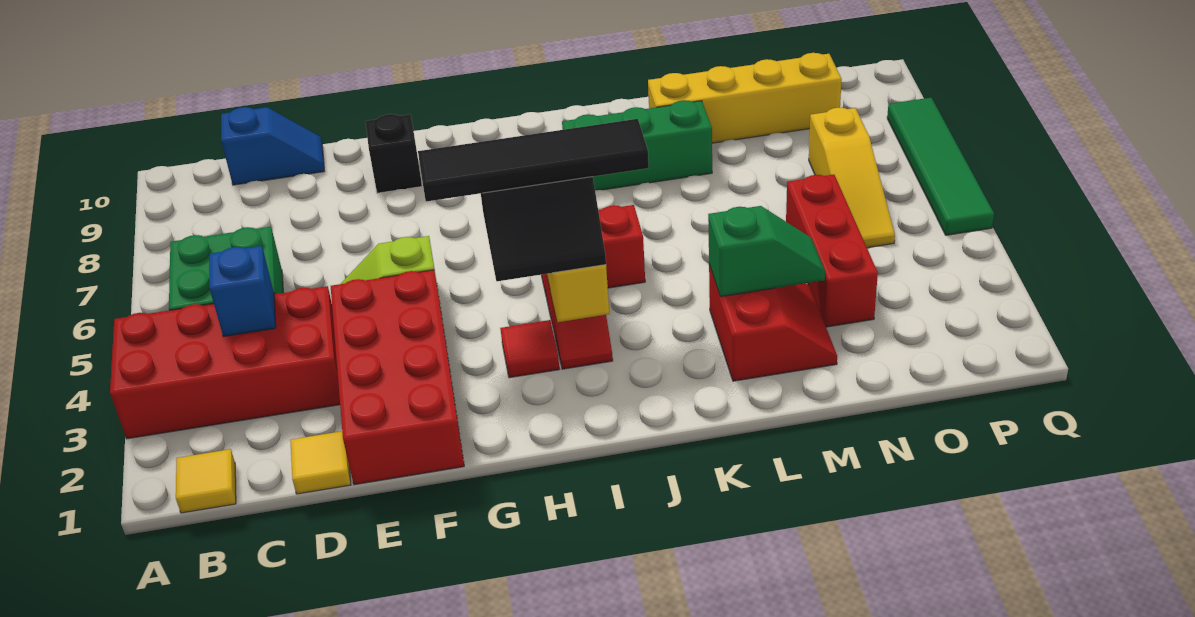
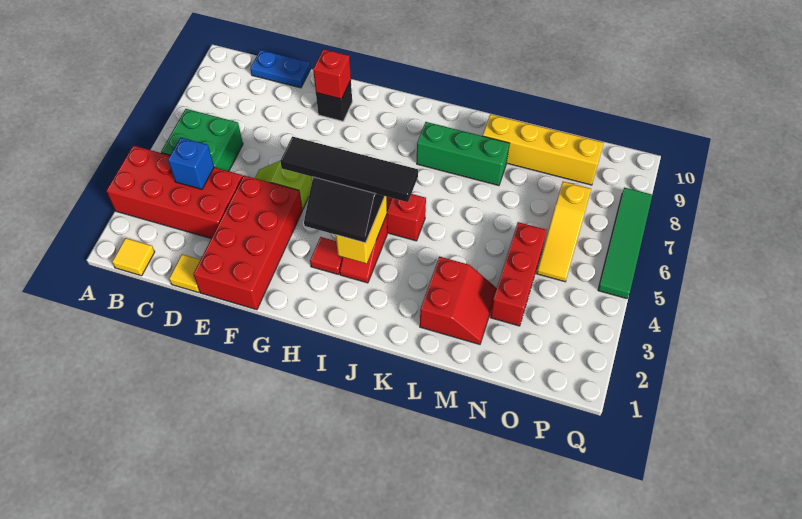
blue 1x2 slope [221,107,324,185] -> blue 1x2 plate [250,50,310,88]
none -> red 1x1 brick [313,49,351,99]
green 1x2 slope [708,206,825,297] -> none

